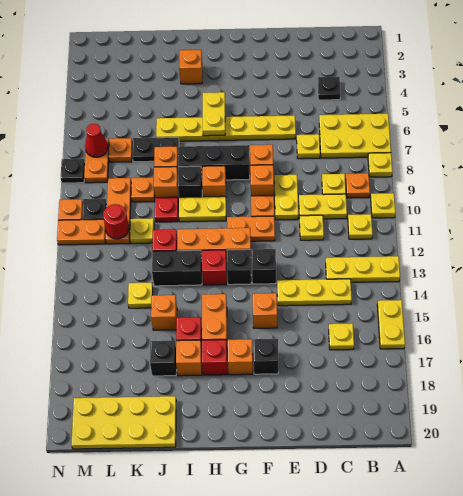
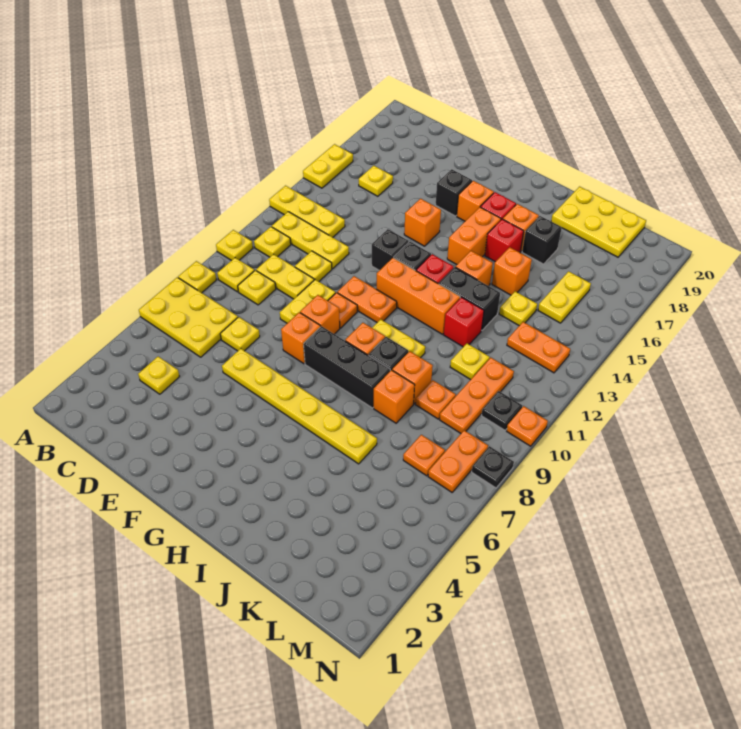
orange 1x1 plate [346,173,370,198] -> yellow 1x1 plate [217,258,254,292]
black 1x1 plate [317,77,341,100] -> yellow 1x1 plate [138,357,180,394]
yellow 1x3 plate [277,279,352,306] -> yellow 1x3 plate moved to [272,212,349,269]
yellow 1x2 plate [203,92,225,136] -> yellow 1x2 plate moved to [538,271,591,323]
orange 1x1 brick [179,50,202,84] -> orange 1x1 brick moved to [456,251,493,286]
black 1x2 plate [132,137,179,162] -> none
red 1x1 plate [155,197,178,222] -> none
yellow 2x4 plate [71,396,176,449] -> yellow 2x3 plate [551,187,646,257]
red 1x1 round brick [103,204,129,239] -> none
red 1x1 cone [85,124,108,157] -> none
orange 1x2 plate [57,219,106,245] -> orange 1x2 plate moved to [507,322,570,373]

